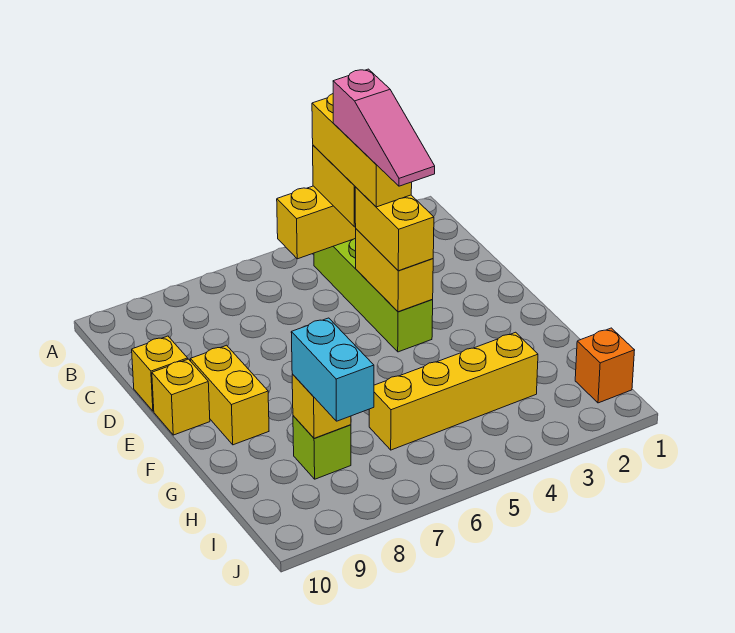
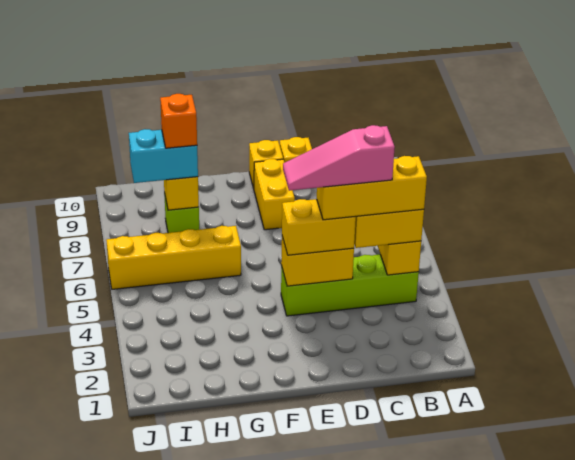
yellow 1x2 brick [190,345,269,445] -> yellow 1x2 brick turned to [254,159,295,230]
yellow 1x4 brick [369,332,538,450] -> yellow 1x4 brick turned to [106,226,241,289]
orange 1x1 brick [575,328,635,403] -> orange 1x1 brick moved to [160,94,197,148]

